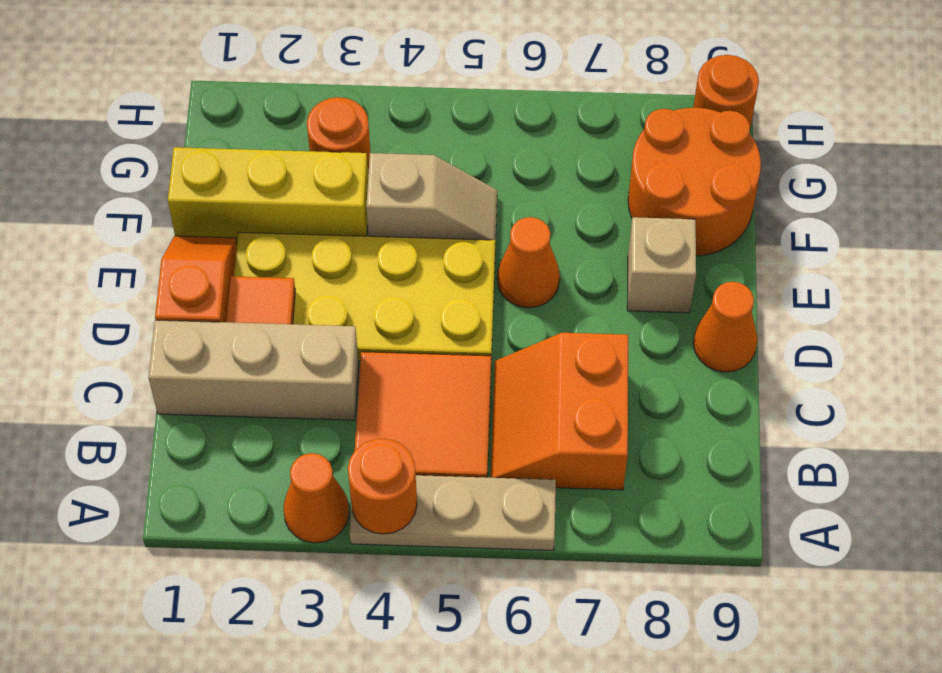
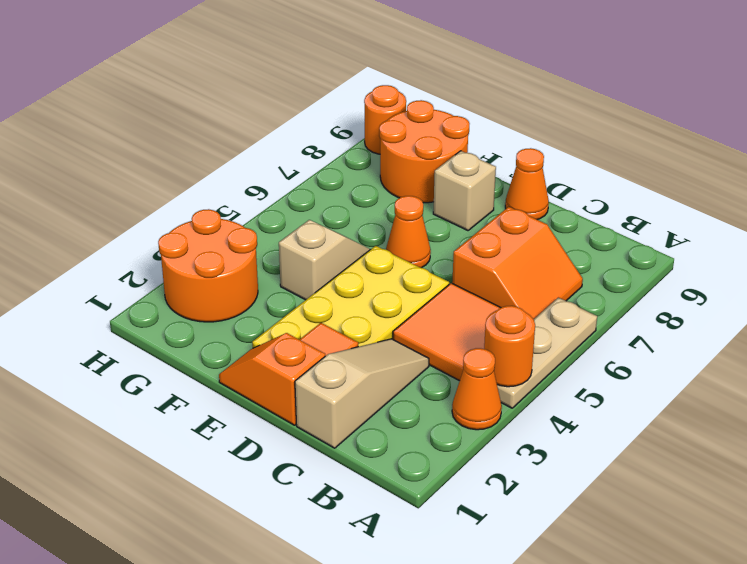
orange 2x2 slope [491,333,628,490] -> orange 2x2 slope turned to [452,207,583,319]
tan 1x3 brick [149,320,359,420] -> tan 1x3 slope [295,339,429,448]
yellow 1x3 brick [168,147,368,242] -> none
orange 1x1 round brick [307,97,370,174] -> orange 2x2 round brick [158,209,258,322]

